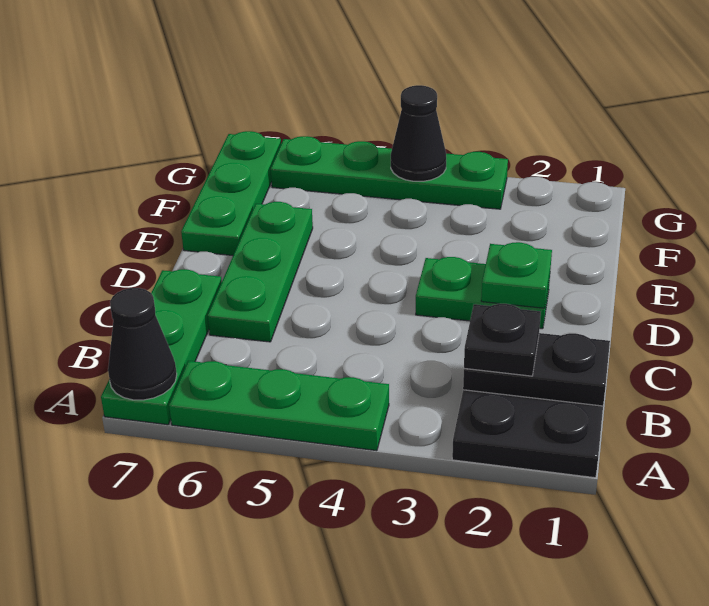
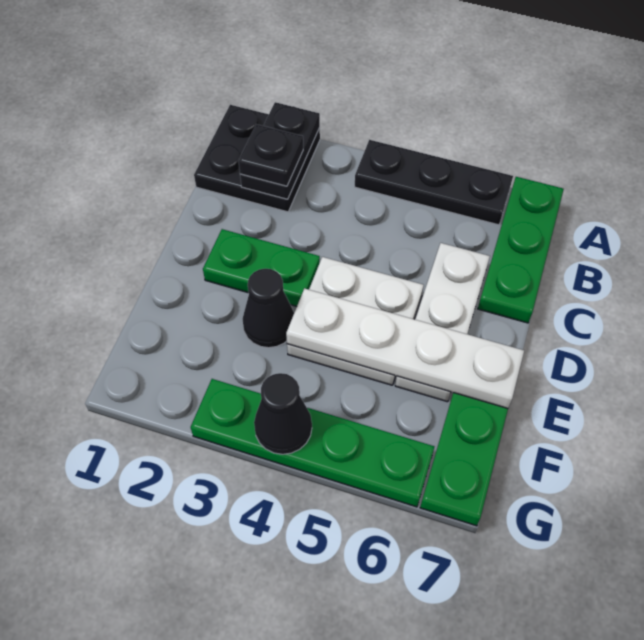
green 1x3 plate [169,361,389,451] -> black 1x3 plate [355,140,513,225]
black 1x1 cone [108,288,177,400] -> black 1x1 cone moved to [243,269,294,348]
black 1x2 plate [463,333,610,406] -> black 1x2 plate turned to [240,102,320,199]
green 1x3 plate [208,202,313,342] -> white 1x3 plate [395,243,490,402]
green 1x1 plate [481,242,552,308] -> none
none -> white 2x2 plate [287,257,424,385]
none -> white 1x4 plate [286,288,524,408]

